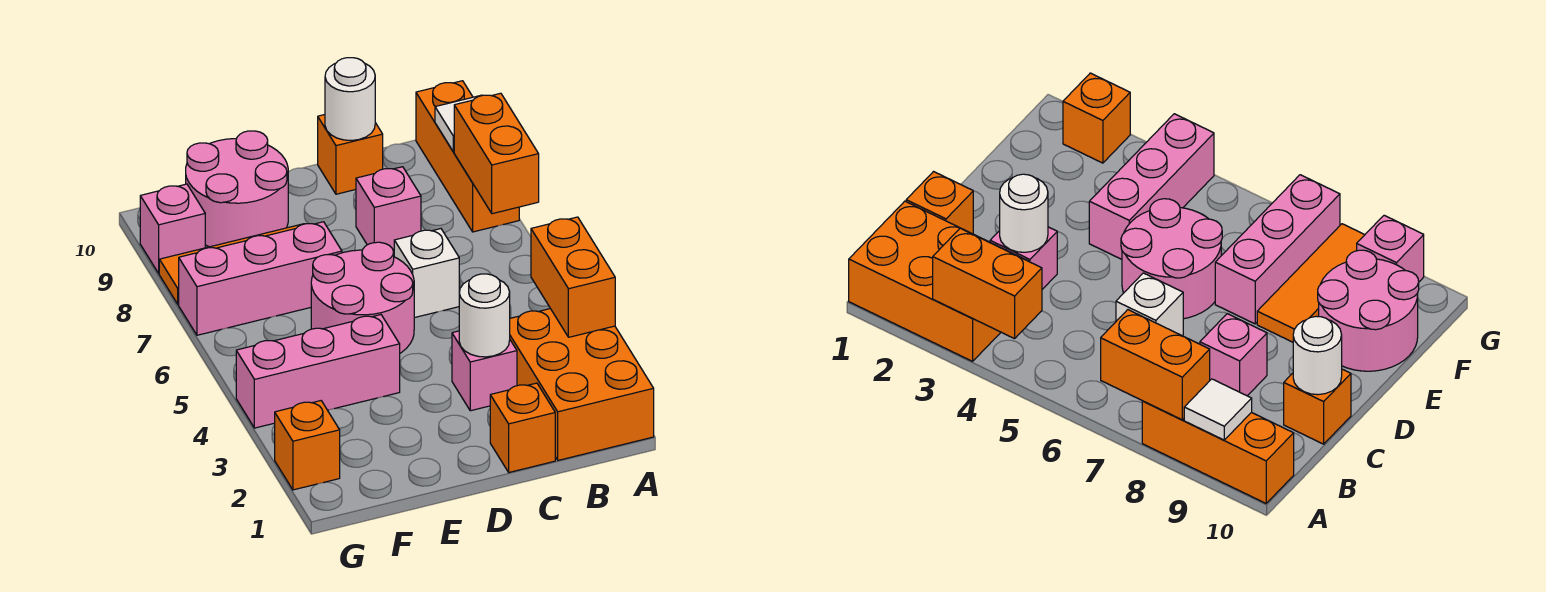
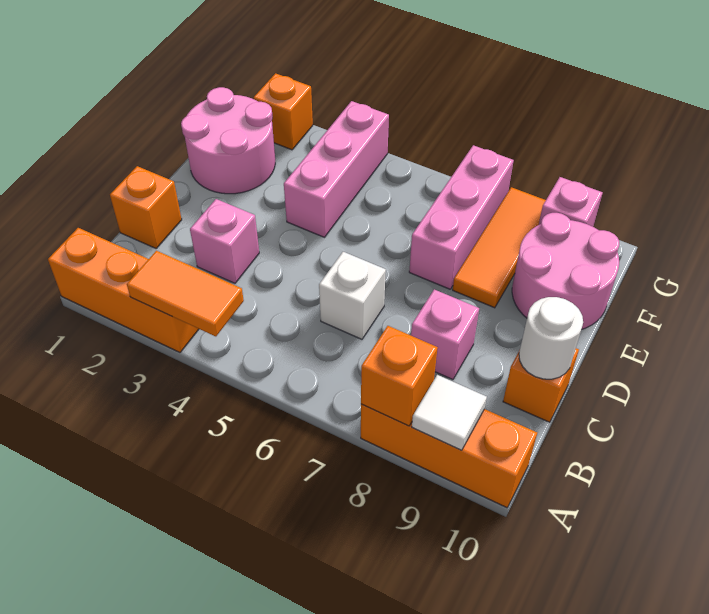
orange 2x3 brick [510,309,654,460] -> orange 1x3 brick [48,228,199,352]
orange 1x2 brick [531,217,615,337] -> orange 1x2 tile [127,251,244,336]
orange 1x2 brick [454,93,539,214] -> orange 1x1 brick [361,326,438,426]
white 1x1 round brick [459,274,510,357] -> none
pink 2x2 round brick [311,242,414,353] -> pink 2x2 round brick moved to [181,87,275,194]

